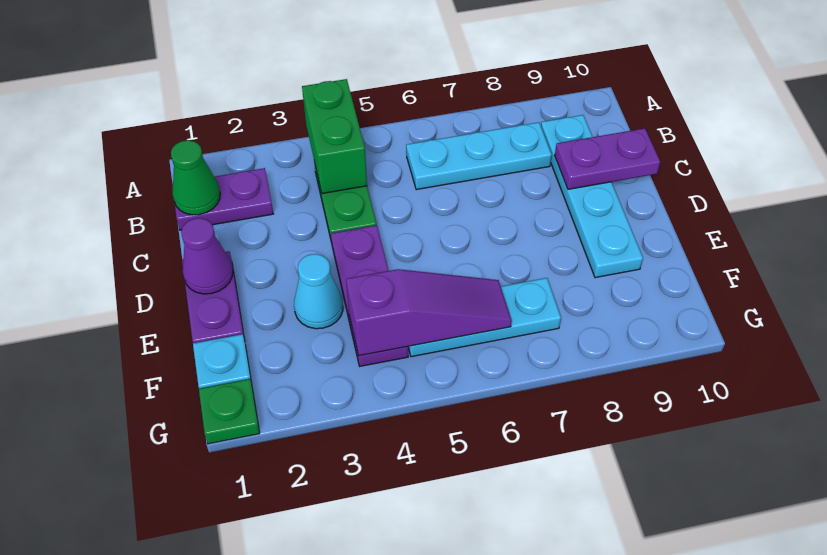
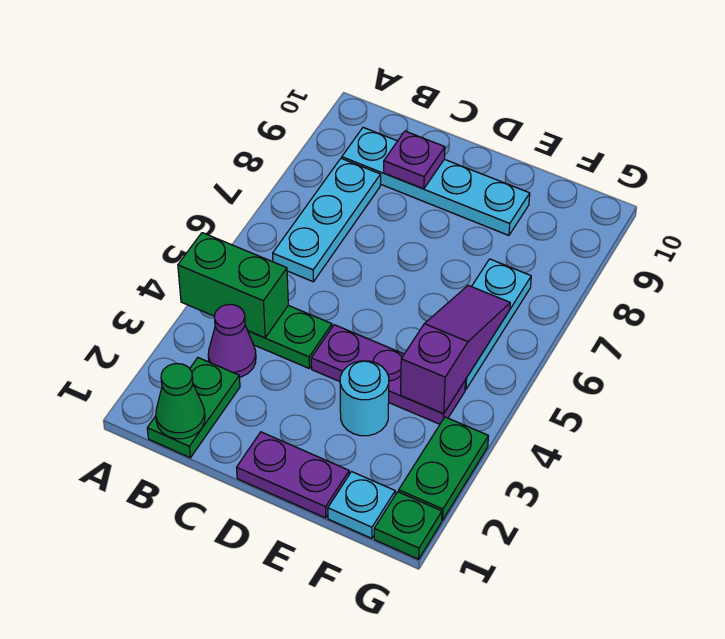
purple 1x2 plate [172,168,273,230] -> green 1x2 plate [147,358,240,458]
purple 1x2 plate [555,128,660,189] -> purple 1x1 plate [384,131,445,189]
purple 1x1 cone [181,218,233,294] -> purple 1x1 cone moved to [208,304,256,377]
cyan 1x1 cone [294,254,343,329] -> cyan 1x1 round brick [340,361,389,436]
none -> green 1x2 plate [399,417,488,520]

